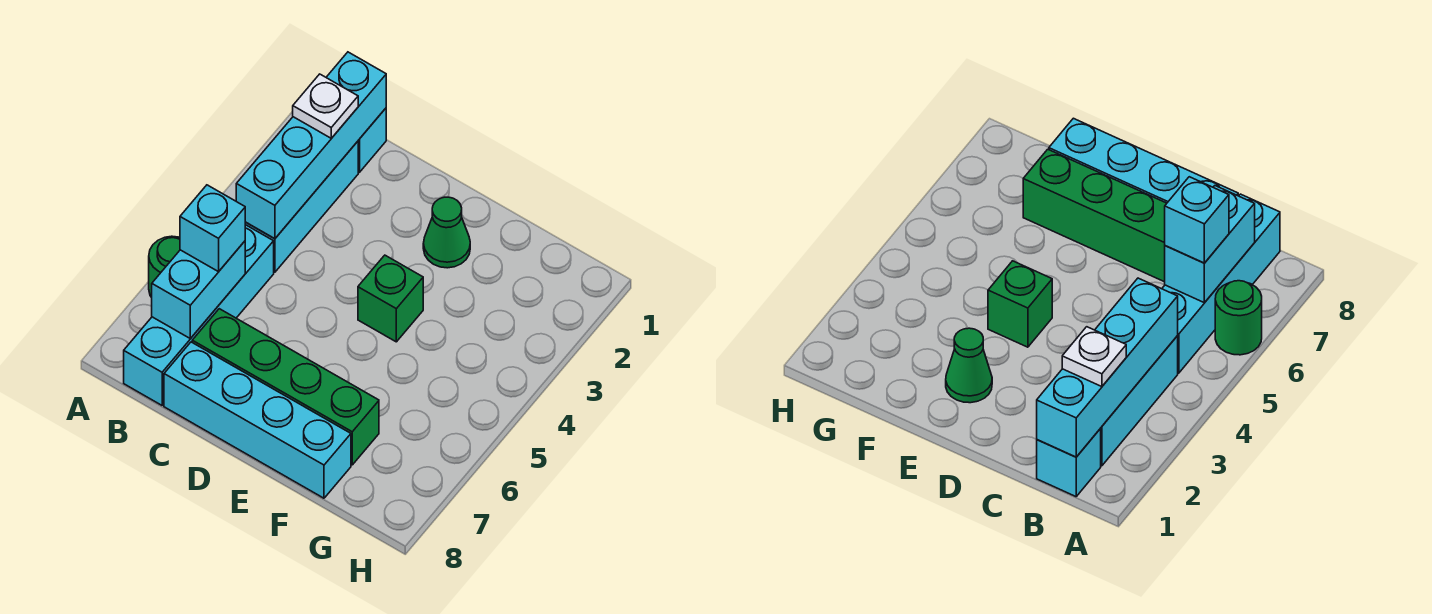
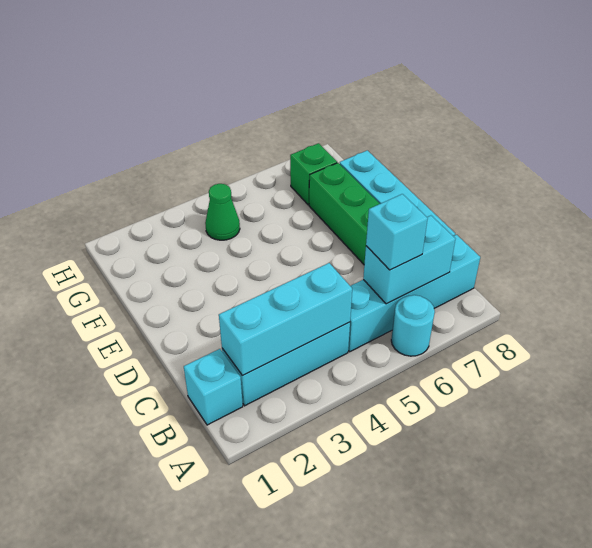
green 1x1 round brick [149,236,180,297] -> cyan 1x1 round brick [391,295,435,356]
cyan 1x4 brick [236,52,386,239] -> cyan 1x3 brick [219,263,352,376]
white 1x1 plate [293,74,358,138] -> none
green 1x1 cone [423,197,470,268] -> green 1x1 cone moved to [205,184,240,240]
green 1x1 brick [358,255,423,342] -> green 1x1 brick moved to [290,143,337,205]

